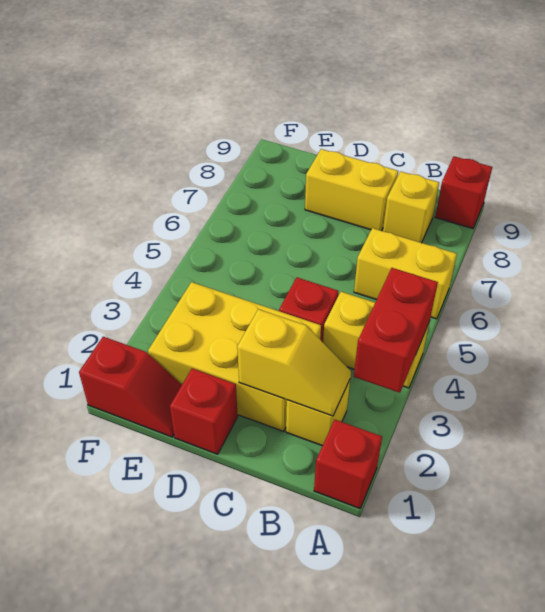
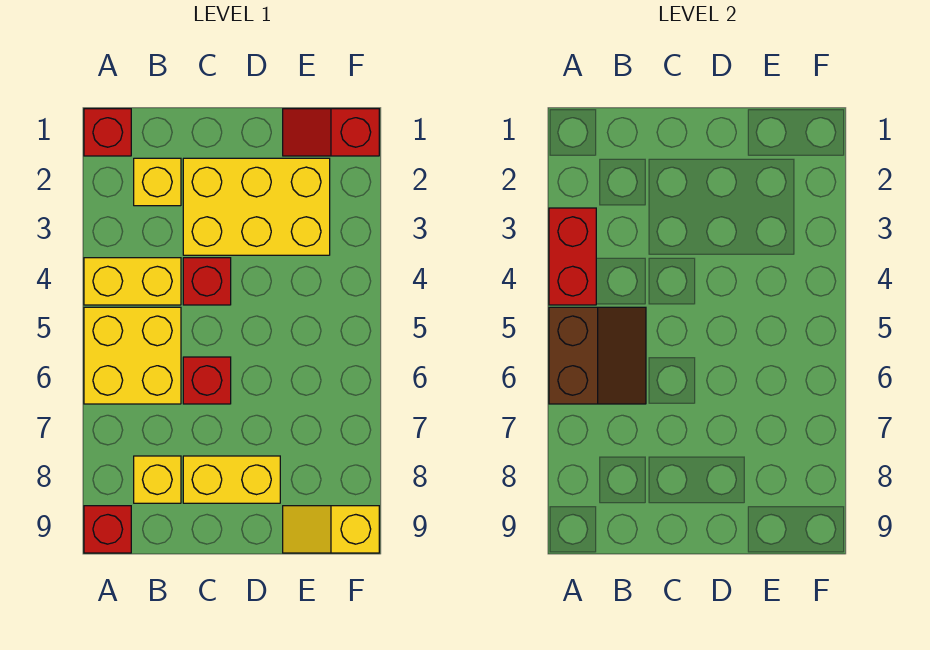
none -> brown 2x2 slope [549,307,646,404]
yellow 1x2 brick [354,228,457,319] -> yellow 2x2 brick [84,307,181,404]
yellow 1x2 slope [237,309,351,416] -> yellow 1x2 slope moved to [283,506,379,553]
red 1x1 brick [170,368,238,454] -> red 1x1 brick moved to [183,357,231,404]

